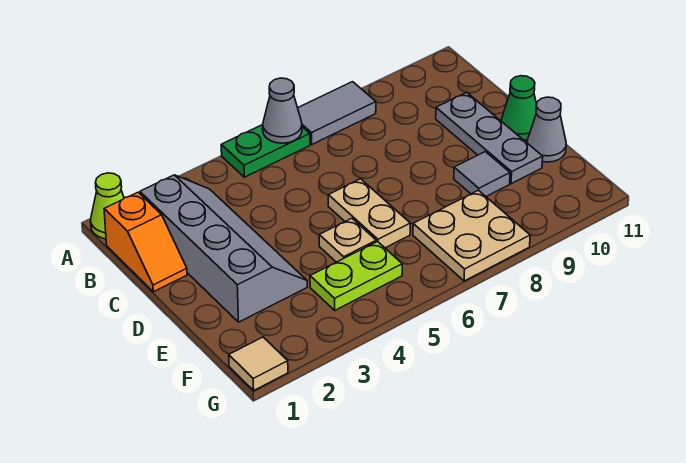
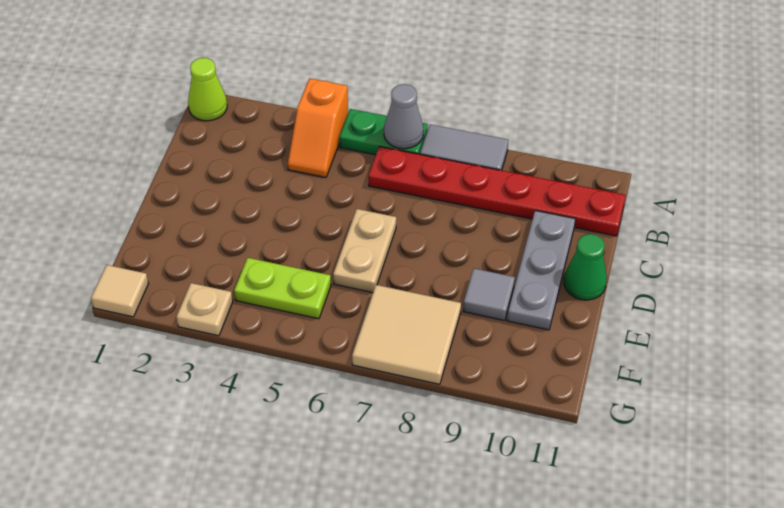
orange 1x2 slope [104,192,187,292] -> orange 1x2 slope moved to [288,78,348,178]
grey 2x4 slope [140,175,307,322] -> none
none -> red 1x6 plate [368,146,626,236]
tan 1x1 plate [319,218,376,262] -> tan 1x1 plate moved to [176,283,233,336]
grey 1x1 cone [527,97,566,162] -> none
tan 2x2 plate [413,190,530,281] -> tan 2x2 tile [352,285,461,384]

